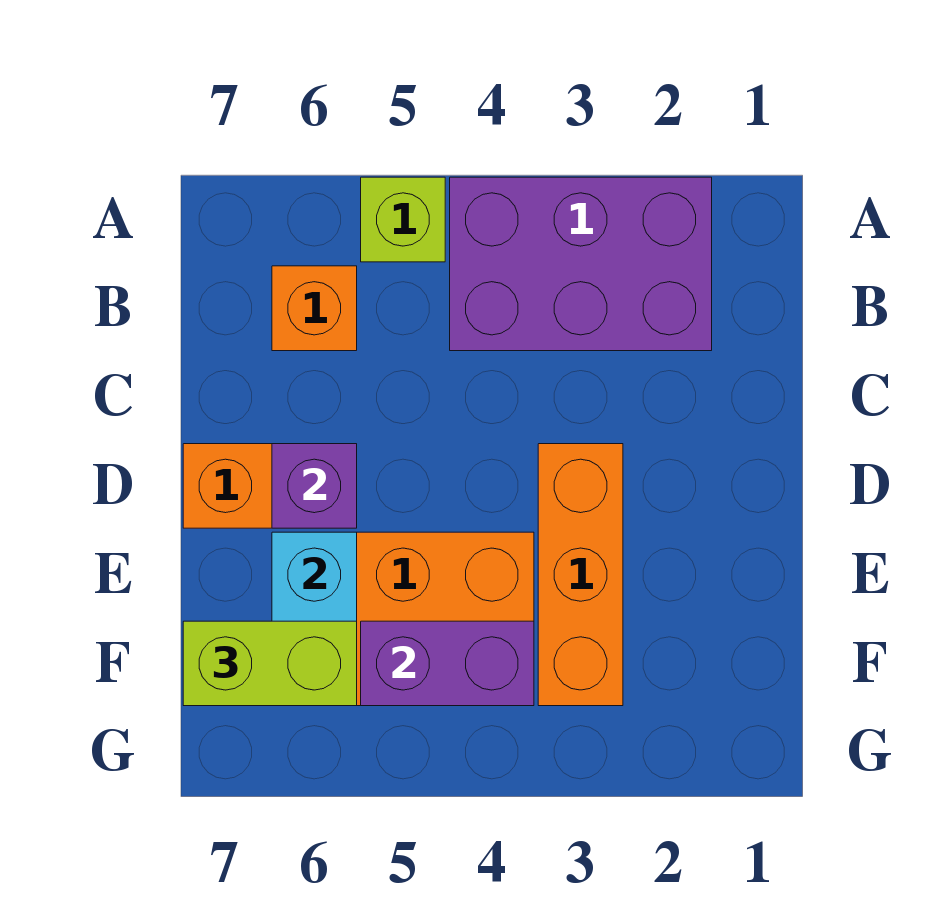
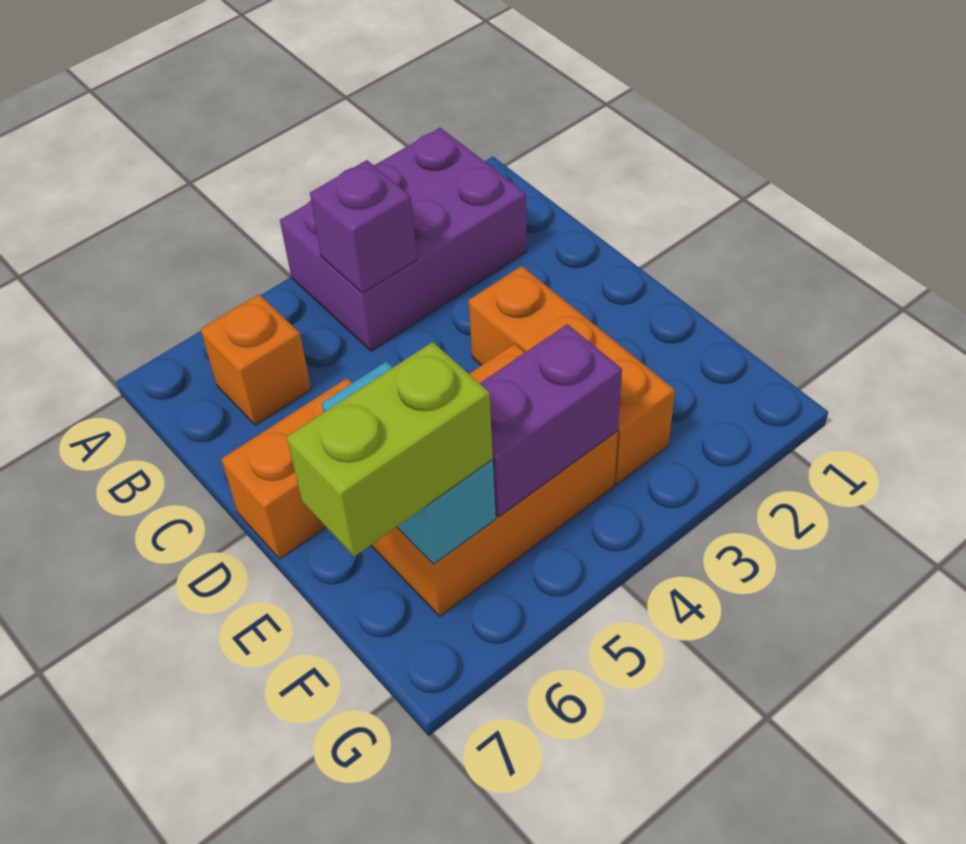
lime 1x1 brick [361,177,445,262] -> none
purple 1x1 brick [272,444,357,528] -> purple 1x1 brick moved to [310,160,417,293]

